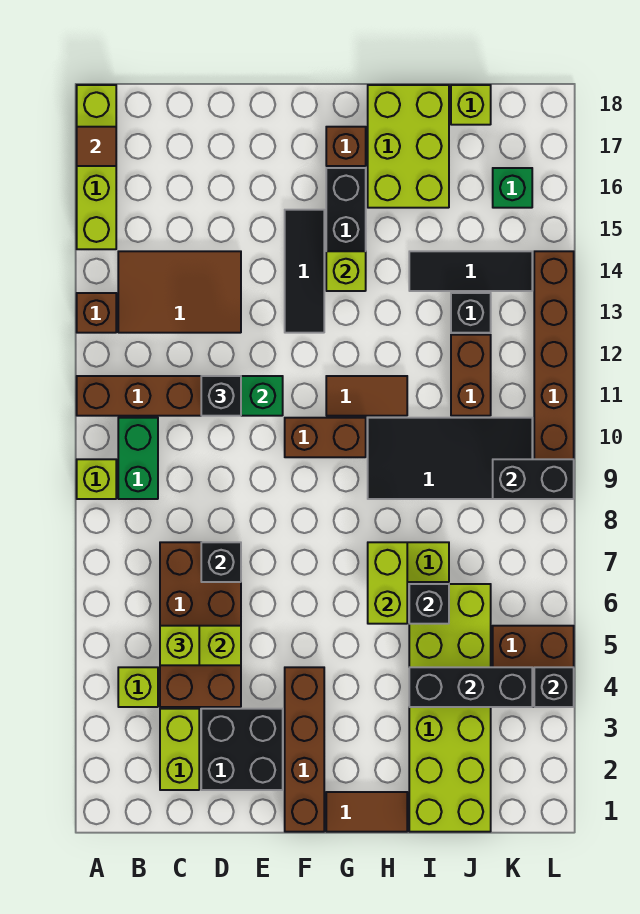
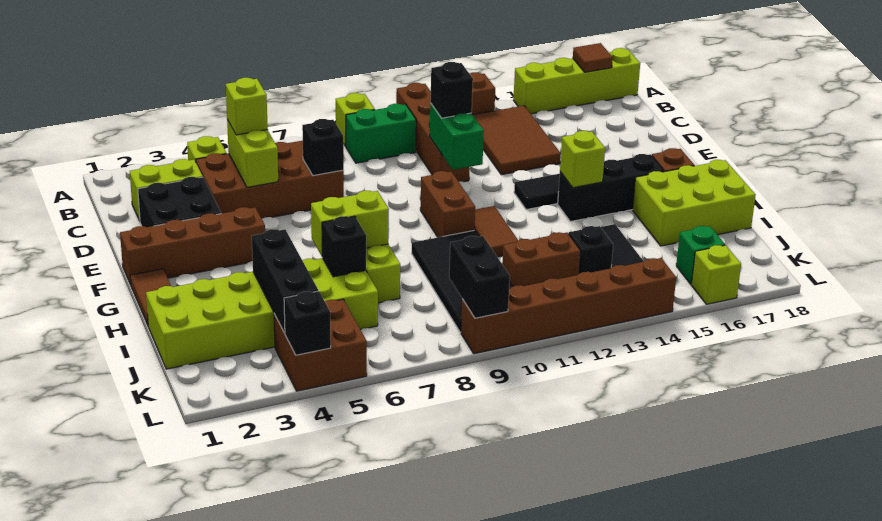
lime 1x1 brick [451,85,491,125] -> lime 1x1 brick moved to [692,245,741,304]

